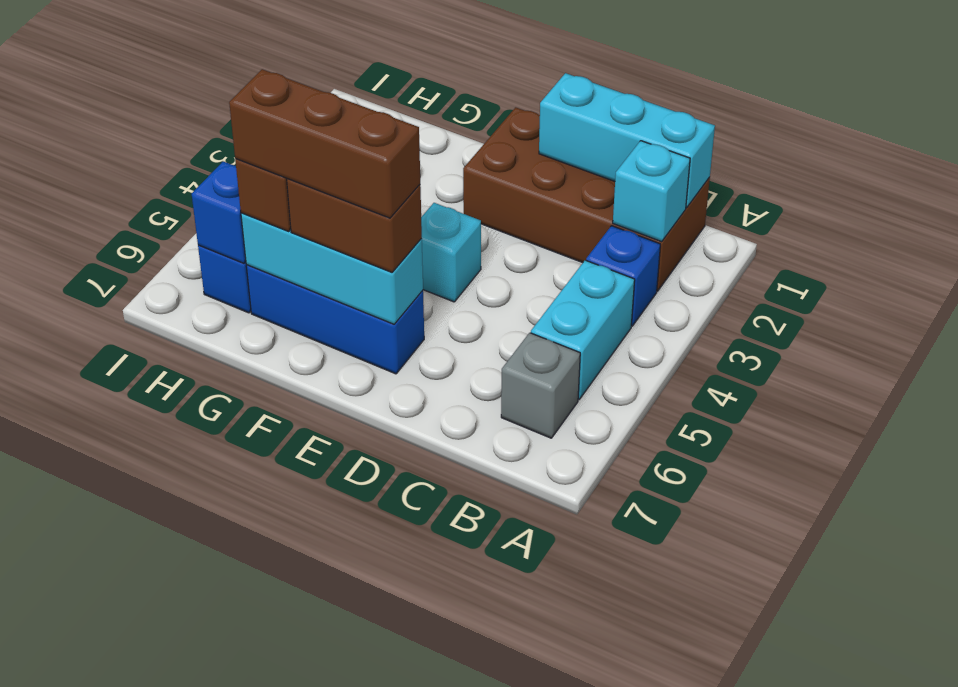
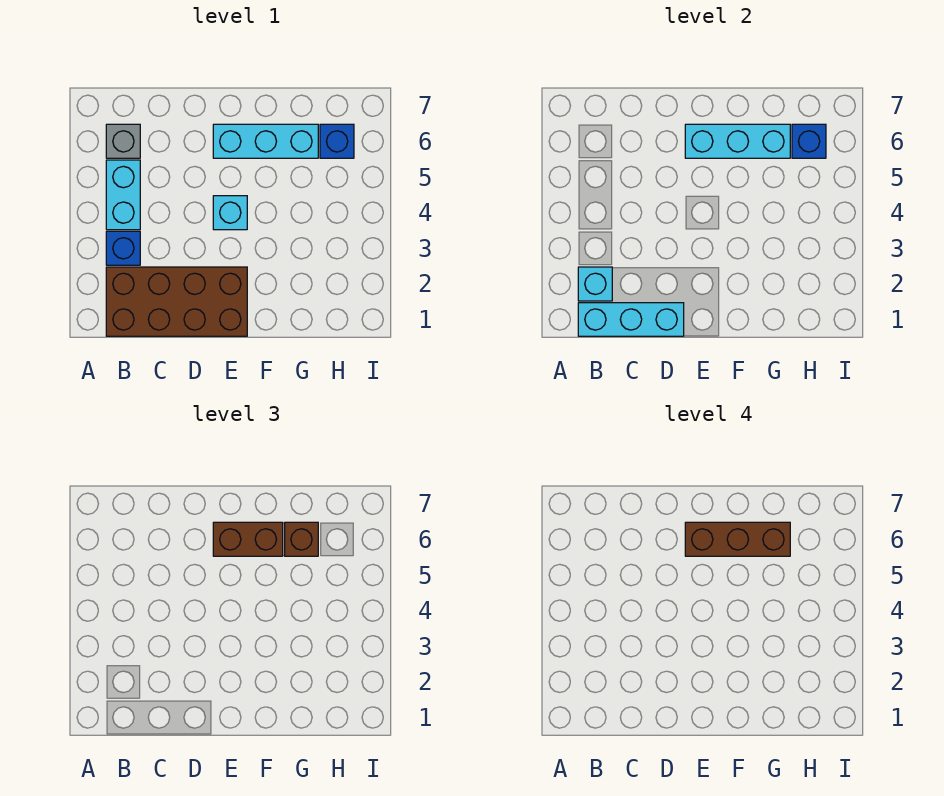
blue 1x3 brick [246,265,424,374] -> cyan 1x3 brick [213,124,318,158]

